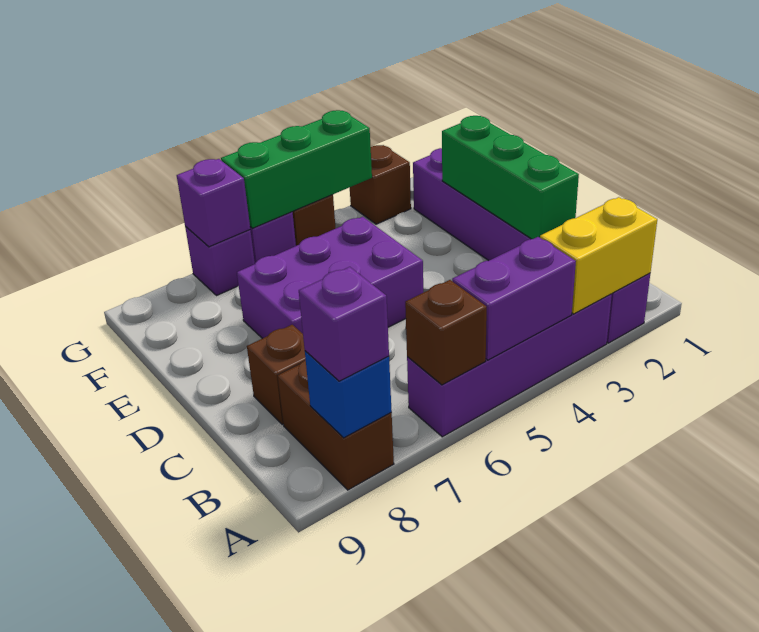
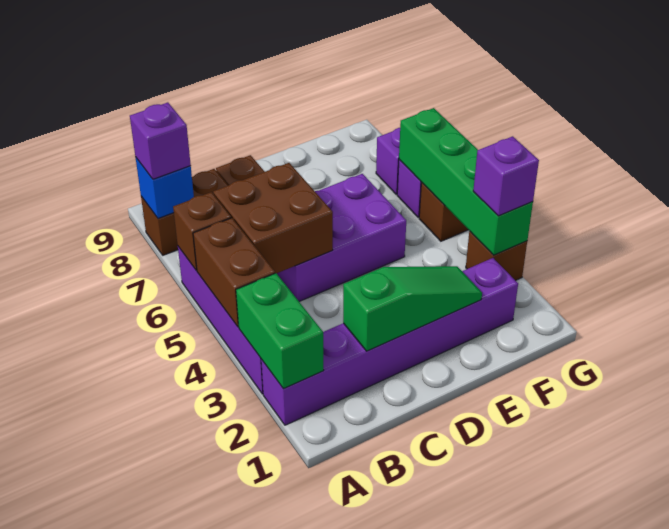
yellow 1x2 brick [540,197,657,314] -> green 1x2 brick [236,273,324,389]
purple 1x2 brick [452,237,576,360] -> brown 1x2 brick [193,218,275,327]
none -> brown 2x2 brick [213,163,333,273]
green 1x3 brick [442,116,579,239] -> green 1x3 slope [343,266,482,351]
purple 2x3 brick [237,217,423,339] -> purple 2x3 brick turned to [277,174,406,302]
green 1x3 brick [221,110,372,228] -> green 1x4 brick [399,108,533,255]
purple 1x1 brick [177,159,250,247] -> purple 1x1 brick moved to [473,136,539,216]

